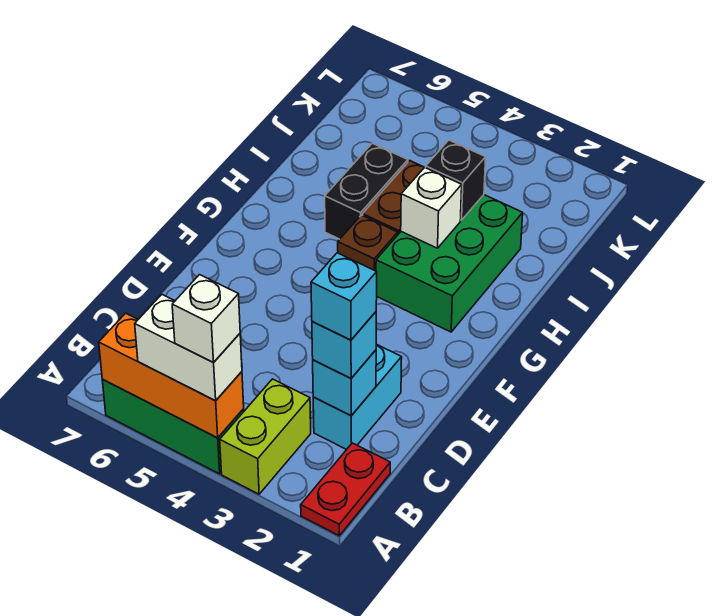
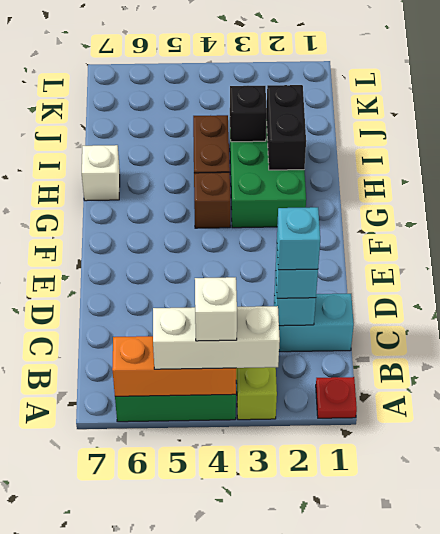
red 1x2 plate [301,443,390,536] -> red 1x1 plate [316,377,357,418]
white 1x2 brick [135,295,242,401] -> white 1x3 brick [153,306,280,369]
cyan 1x2 brick [313,344,402,450] -> cyan 1x2 brick turned to [274,294,354,352]
white 1x1 brick [401,167,462,248] -> white 1x1 brick moved to [82,145,120,201]
black 1x2 brick [325,143,408,239] -> black 1x2 brick moved to [267,85,306,170]

